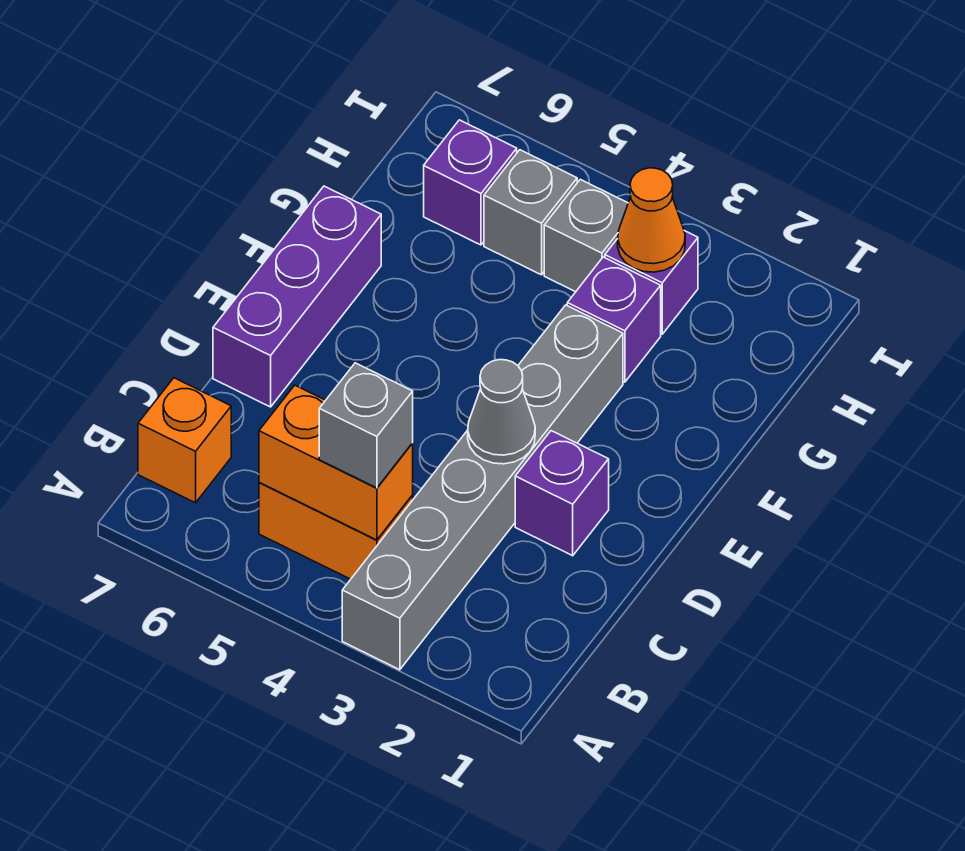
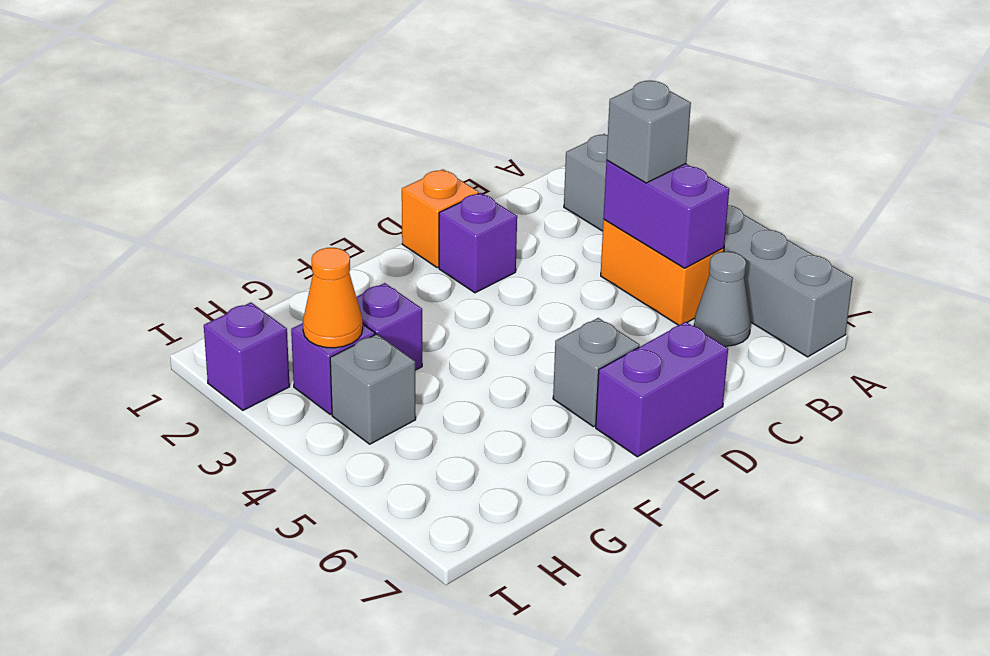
grey 1x6 brick [342,305,623,670] -> grey 1x6 brick turned to [564,134,853,357]
orange 1x2 brick [259,385,413,540] -> purple 1x2 brick [603,160,729,268]
orange 1x1 brick [138,378,231,503] -> orange 1x1 brick moved to [402,169,479,267]
grey 1x1 cone [468,360,535,464] -> grey 1x1 cone moved to [694,252,751,346]
purple 1x3 brick [213,186,381,407] -> purple 1x2 brick [596,322,728,457]
grey 1x1 brick [484,150,577,275] -> grey 1x1 brick moved to [553,318,640,427]
purple 1x1 brick [424,120,517,245] -> purple 1x1 brick moved to [204,302,290,410]

